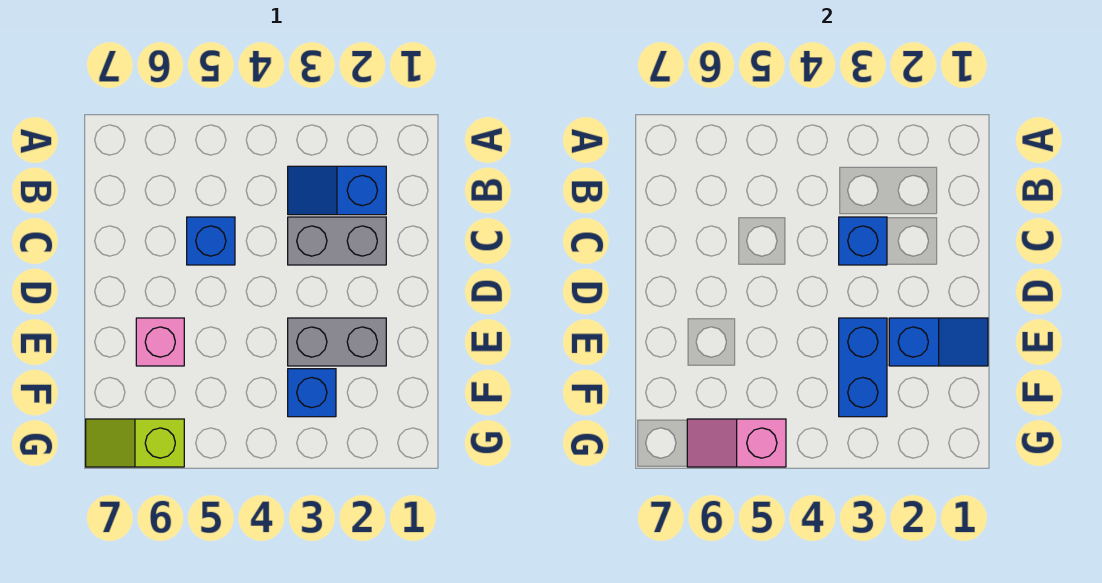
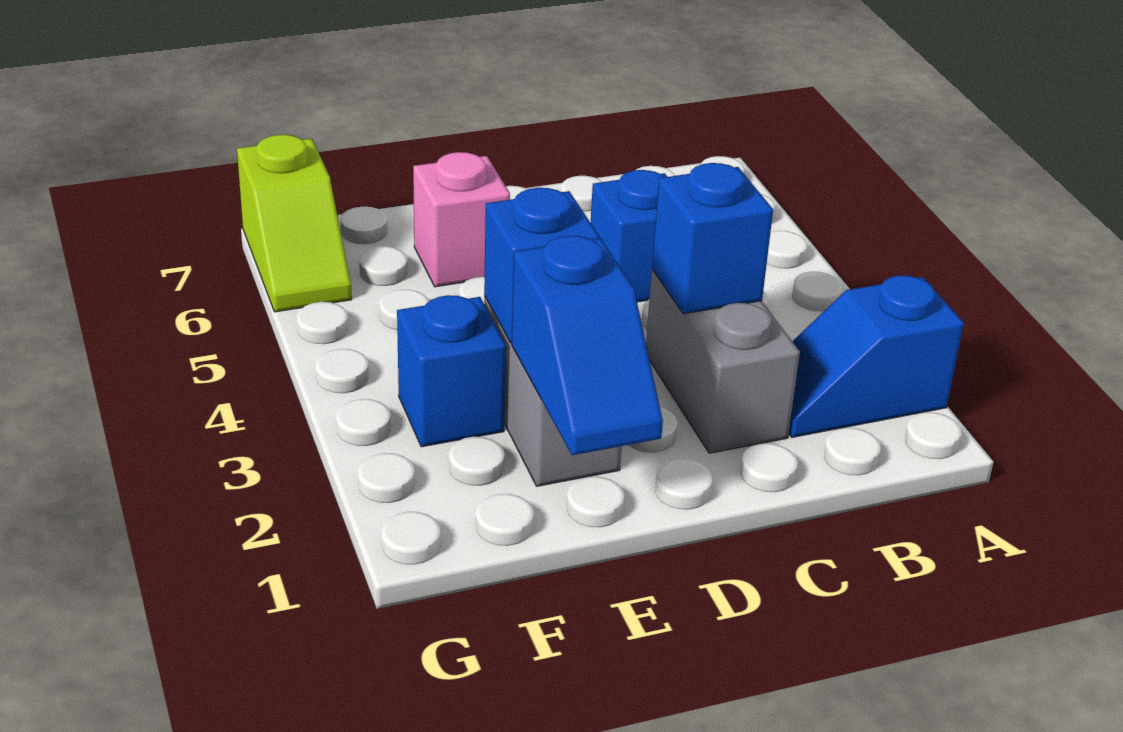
blue 1x2 slope [288,166,386,215] -> blue 1x2 slope turned to [789,275,964,437]
blue 1x2 brick [839,318,887,417] -> blue 1x1 brick [484,188,599,343]
pink 1x2 slope [687,419,786,467] -> none
lime 1x2 slope [86,419,184,467] -> lime 1x2 slope turned to [237,135,352,312]

